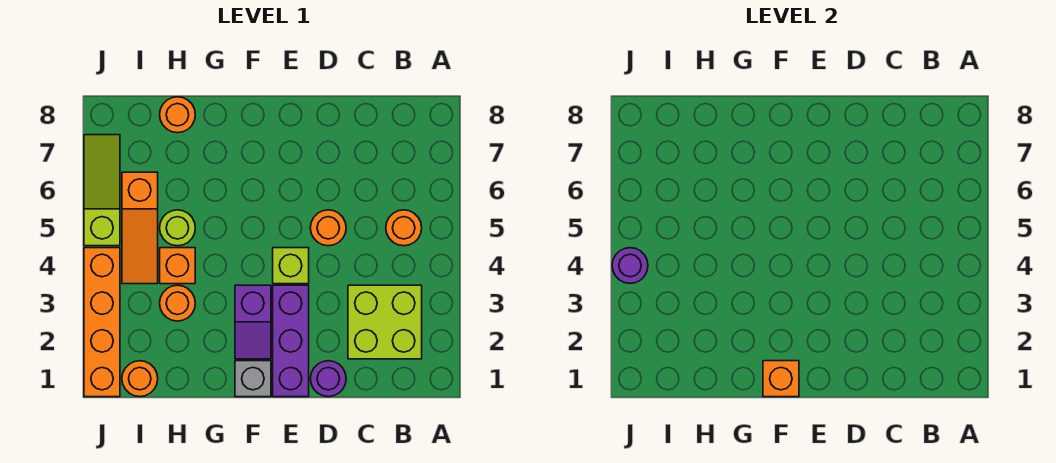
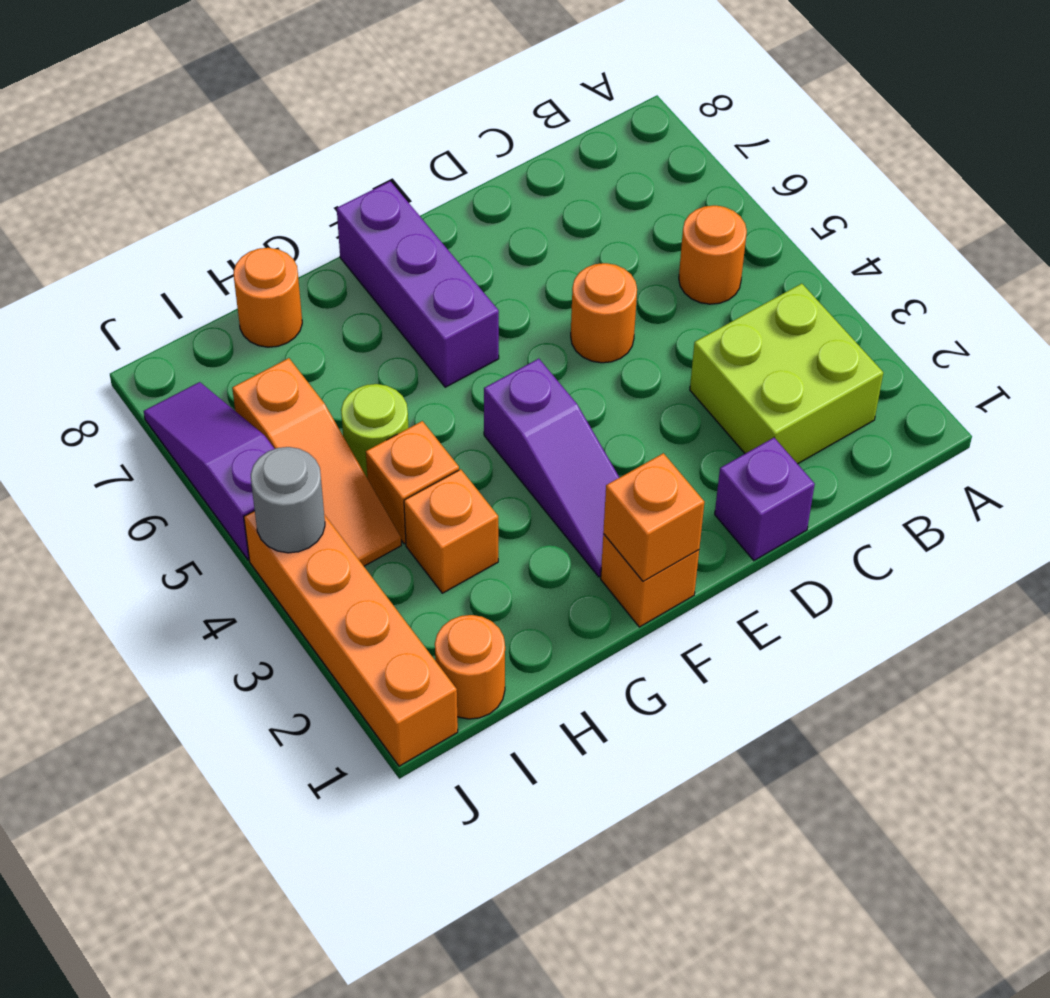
purple 1x1 round brick [310,361,346,397] -> purple 1x1 brick [715,438,815,561]
purple 1x3 brick [273,285,309,397] -> purple 1x3 brick moved to [337,181,499,387]
lime 1x1 brick [273,248,309,284] -> none
grey 1x1 brick [235,361,271,397] -> orange 1x1 brick [601,534,699,627]
purple 1x2 slope [235,285,271,359] -> purple 1x3 slope [484,359,619,577]
orange 1x1 round brick [160,285,195,321] -> orange 1x1 brick [404,469,498,593]
purple 1x1 round brick [612,248,648,283] -> grey 1x1 round brick [251,447,325,553]
lime 1x3 slope [84,135,120,246] -> purple 1x3 slope [144,382,275,560]

